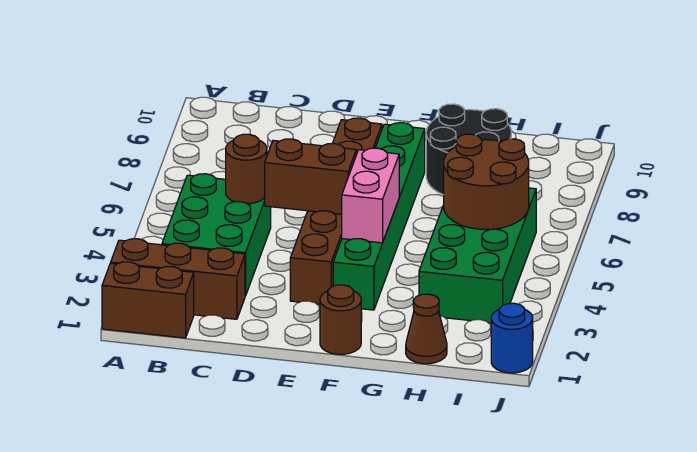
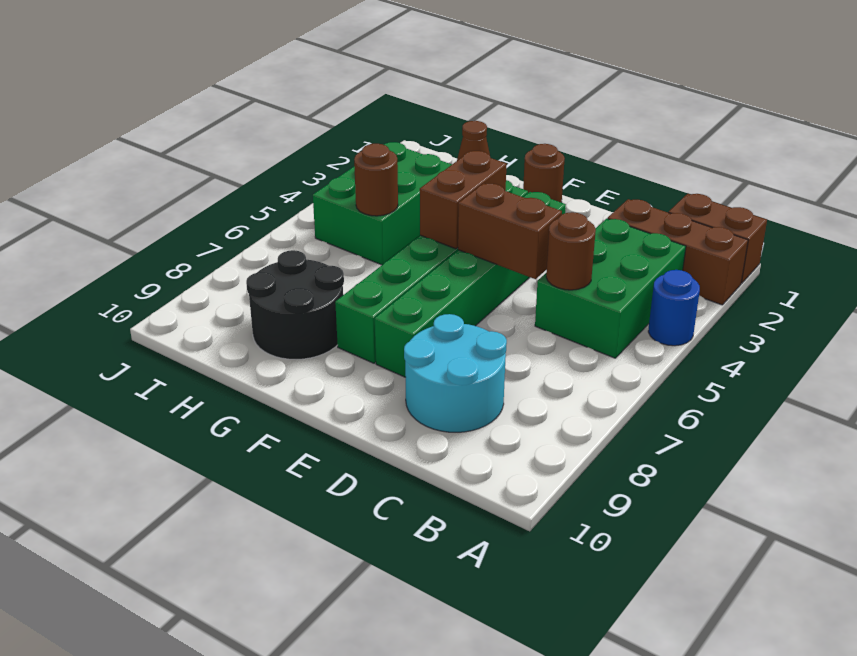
none -> cyan 2x2 round brick [404,314,507,432]
brown 1x6 brick [290,118,382,304] -> green 1x6 brick [375,192,566,377]
pink 1x2 brick [342,148,399,243] -> brown 1x2 brick [420,151,507,249]
green 2x4 brick [419,188,536,323] -> green 2x3 brick [313,142,452,265]
brown 2x2 round brick [444,134,529,230] -> brown 1x1 round brick [354,144,398,216]
blue 1x1 round brick [491,303,533,373] -> blue 1x1 round brick moved to [648,270,700,346]

